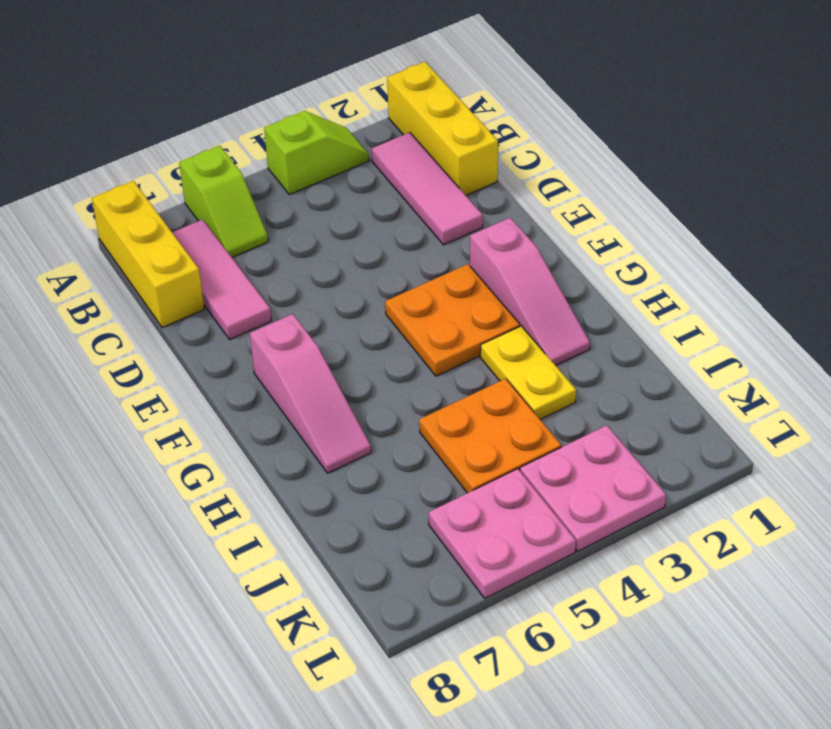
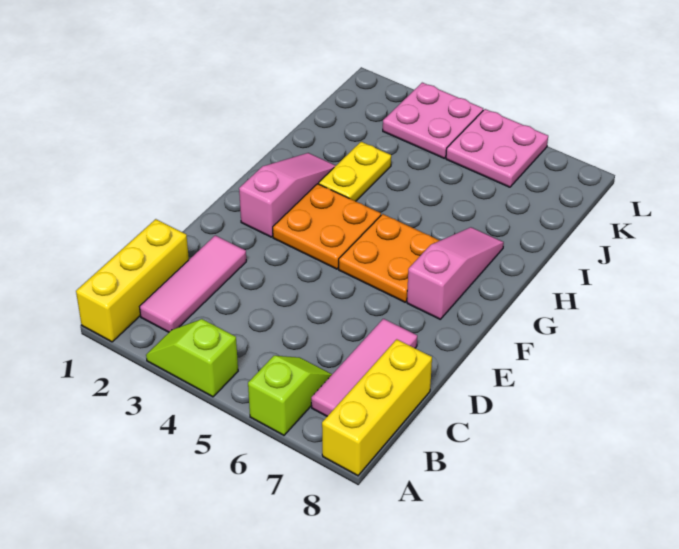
orange 2x2 plate [419,379,561,493] -> orange 2x2 plate moved to [339,214,440,302]

